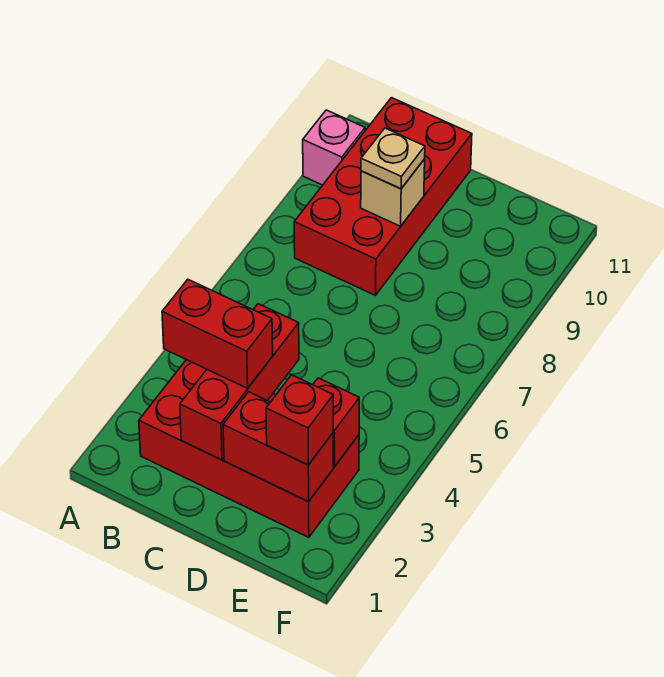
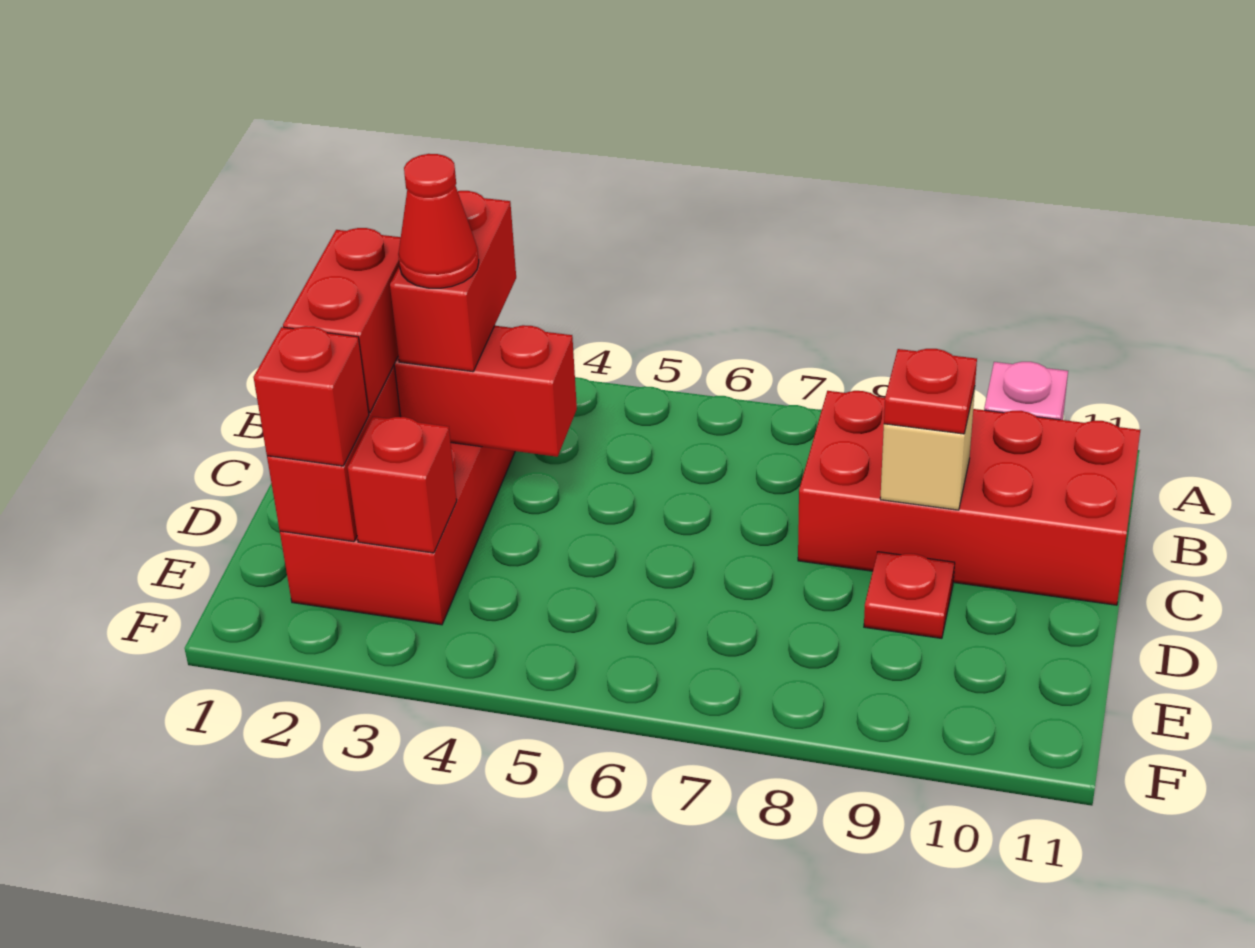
none -> red 1x2 brick [283,228,401,413]
none -> red 1x1 cone [398,154,479,288]
tan 1x1 plate [361,128,425,189] -> red 1x1 plate [884,349,977,434]
none -> red 1x1 plate [864,552,955,638]

